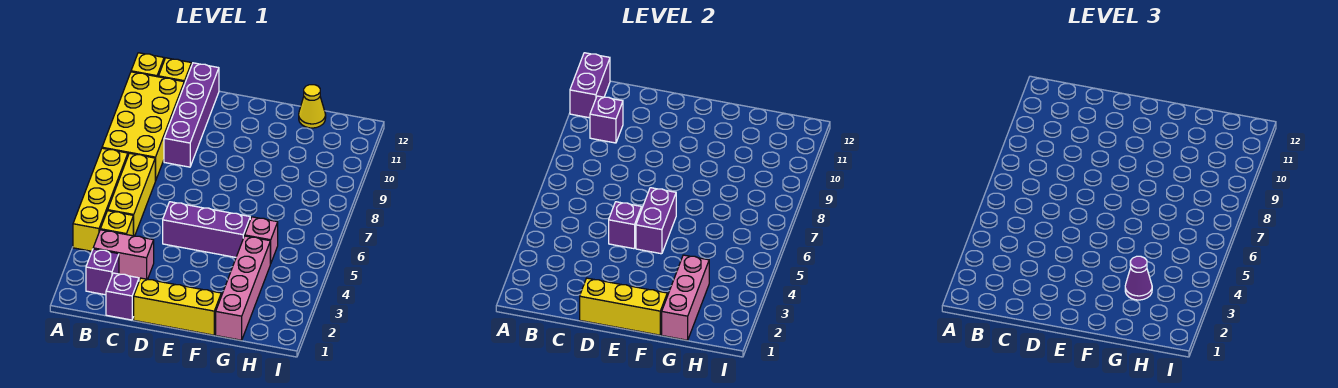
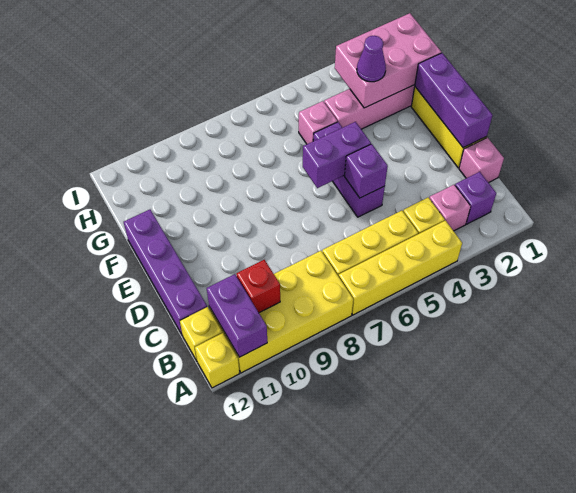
purple 1x2 brick [570,53,610,118] -> purple 1x2 brick turned to [207,274,267,357]
pink 1x2 brick [93,230,154,280] -> pink 1x1 brick [429,185,471,231]
purple 1x1 brick [590,96,623,143] -> red 1x1 brick [237,260,280,313]
purple 1x1 brick [106,273,139,320] -> pink 1x1 brick [459,138,504,183]
purple 1x4 brick [164,63,219,167] -> purple 1x4 brick turned to [124,210,207,336]
yellow 1x3 brick [580,278,667,335] -> purple 1x3 brick [415,53,493,148]
pink 1x3 brick [662,255,709,340] -> pink 2x3 brick [335,13,441,108]
yellow 1x1 cone [299,85,326,128] -> none

